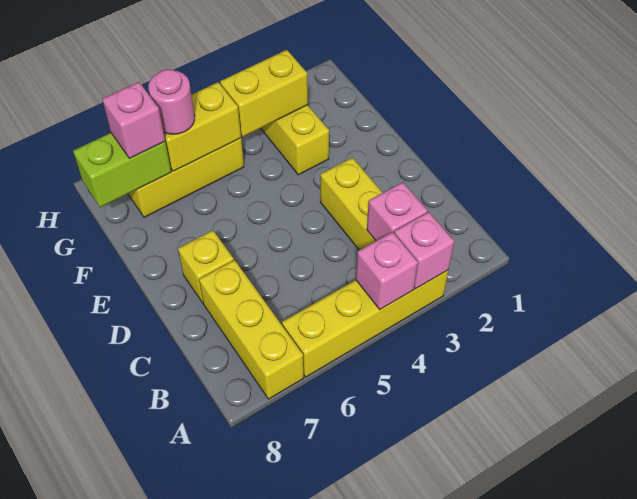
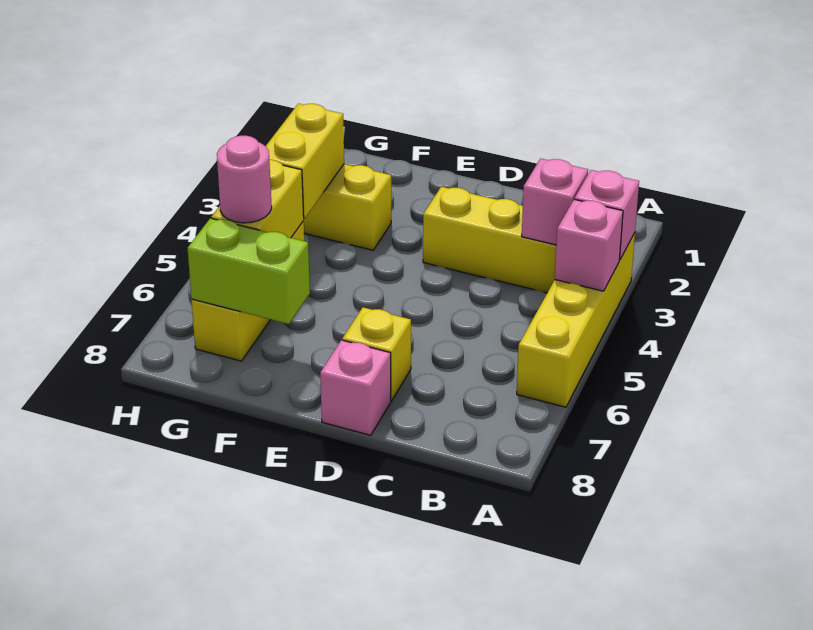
yellow 1x3 brick [199,260,304,399] -> none
lime 1x2 brick [73,133,171,207] -> lime 1x2 brick turned to [188,218,310,324]
pink 1x1 brick [102,82,165,158] -> pink 1x1 brick moved to [320,340,391,435]

